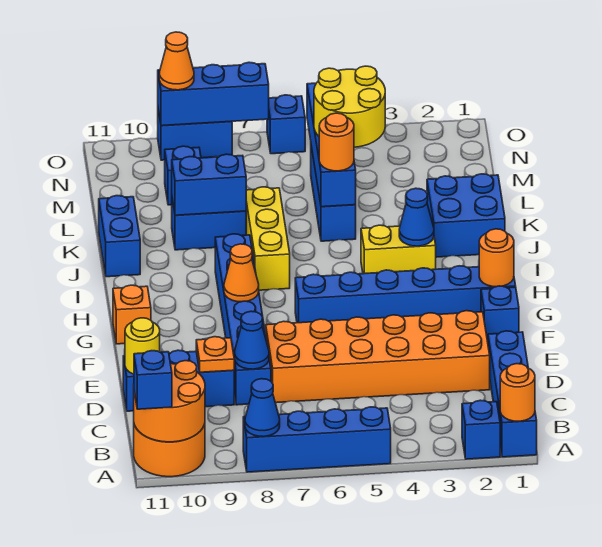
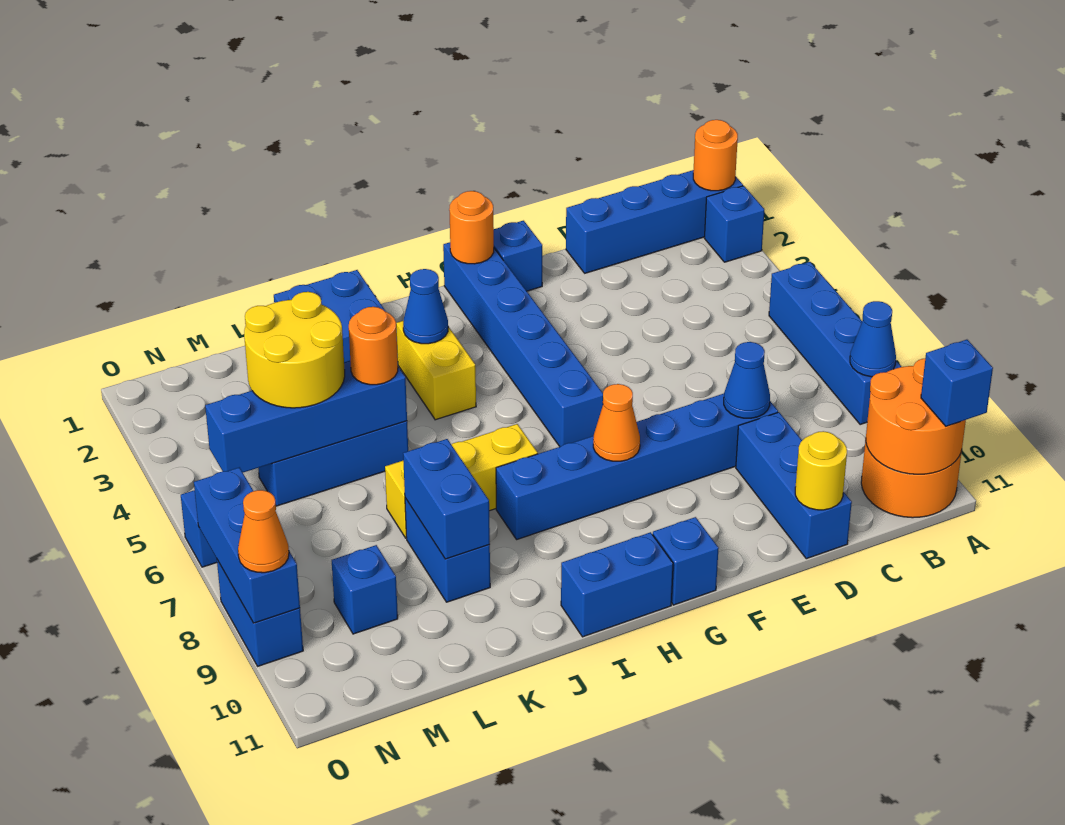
orange 2x6 brick [266,311,490,403] -> none
orange 1x1 plate [196,337,234,372] -> none
orange 1x1 brick [113,285,151,344] -> blue 1x1 brick [652,517,719,605]
blue 1x2 brick [99,196,140,277] -> blue 1x2 brick moved to [561,532,673,637]

